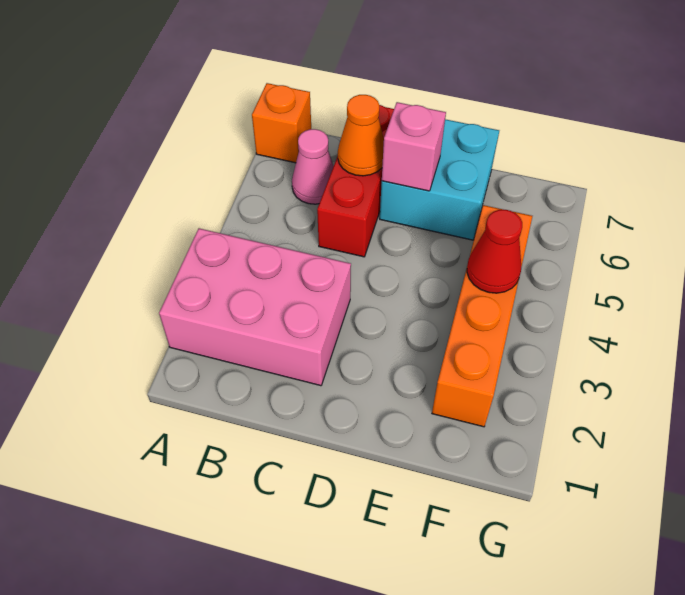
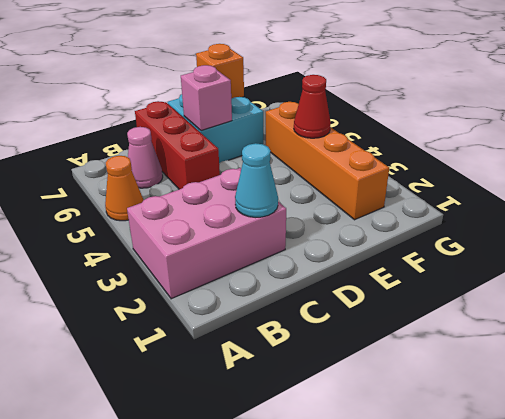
orange 1x1 brick [252,83,311,163] -> orange 1x1 brick moved to [196,44,244,99]
none -> cyan 1x1 cone [235,143,278,218]
orange 1x1 cone [338,95,384,176] -> orange 1x1 cone moved to [105,156,143,221]

